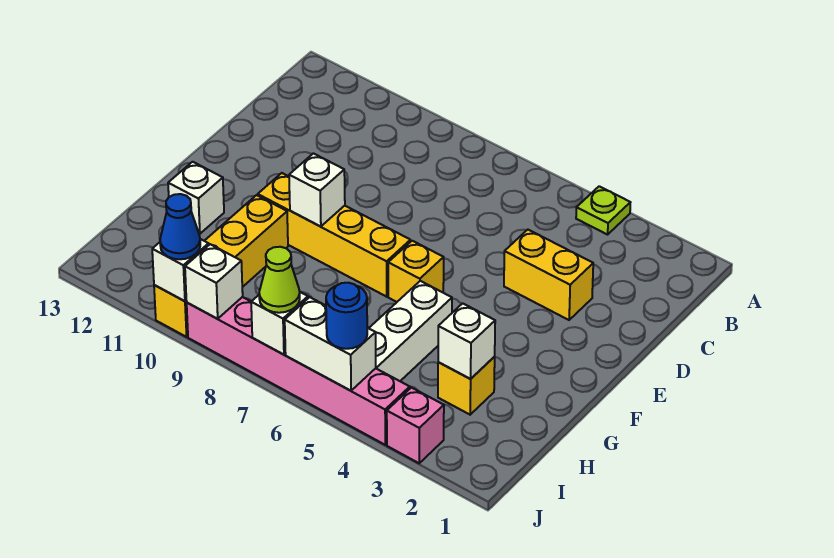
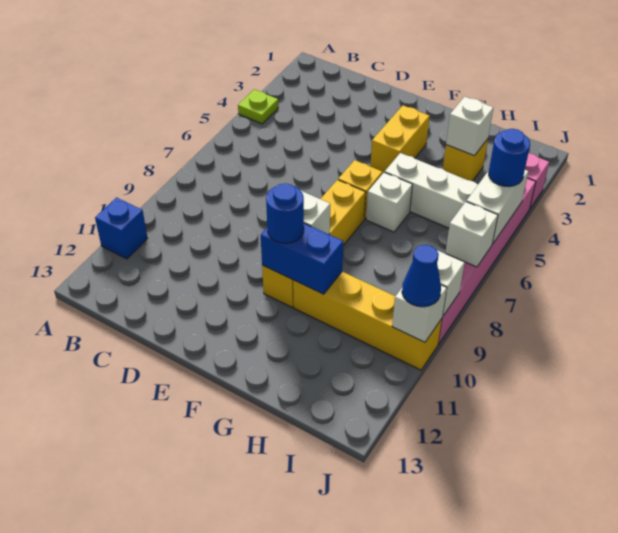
none -> blue 1x1 brick [95,198,148,259]
yellow 1x2 brick [504,230,593,320] -> yellow 1x2 brick moved to [370,106,430,174]
none -> blue 1x2 brick [261,224,343,294]
none -> blue 1x1 round brick [266,183,304,243]
white 1x1 brick [168,162,224,234] -> white 1x1 brick moved to [366,172,413,232]
lime 1x1 cone [259,247,300,313] -> none

